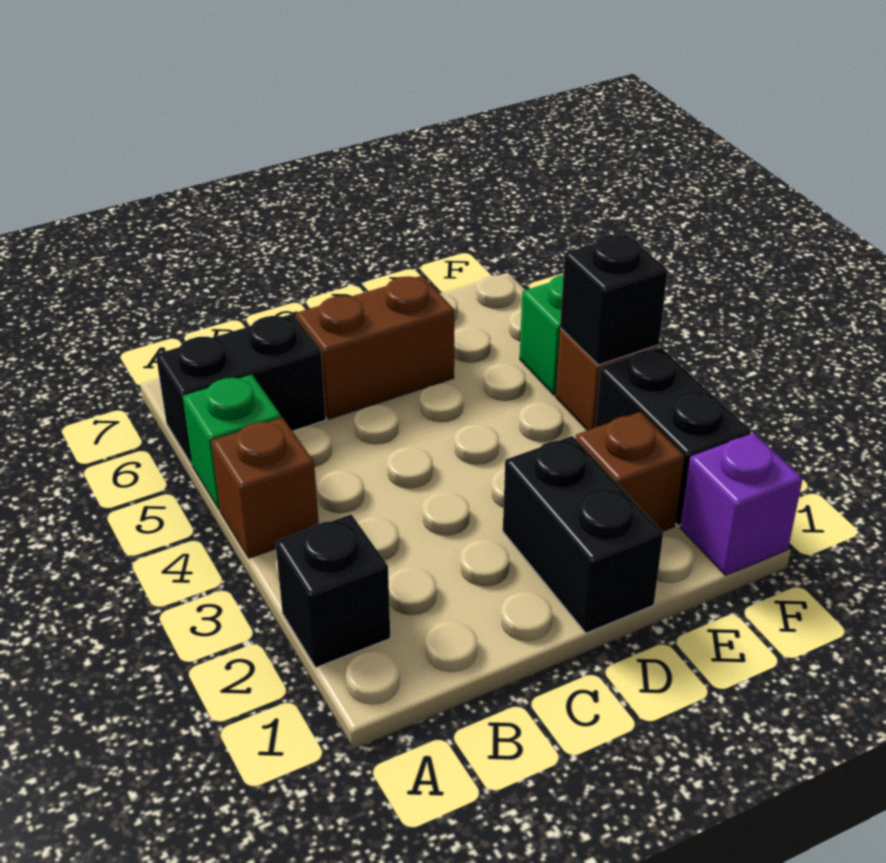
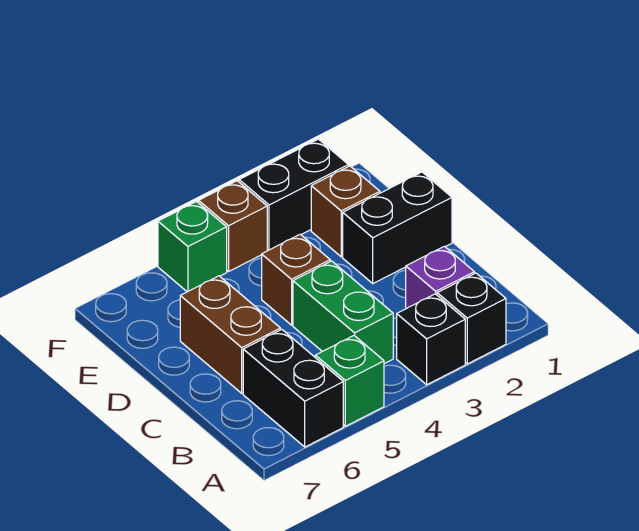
brown 1x1 brick [211,418,319,558] -> brown 1x1 brick moved to [262,234,330,325]
none -> green 1x2 brick [293,261,393,364]
purple 1x1 brick [680,433,803,576] -> purple 1x1 brick moved to [406,246,474,309]
black 1x1 brick [560,234,668,365] -> black 1x1 brick moved to [397,294,465,385]

